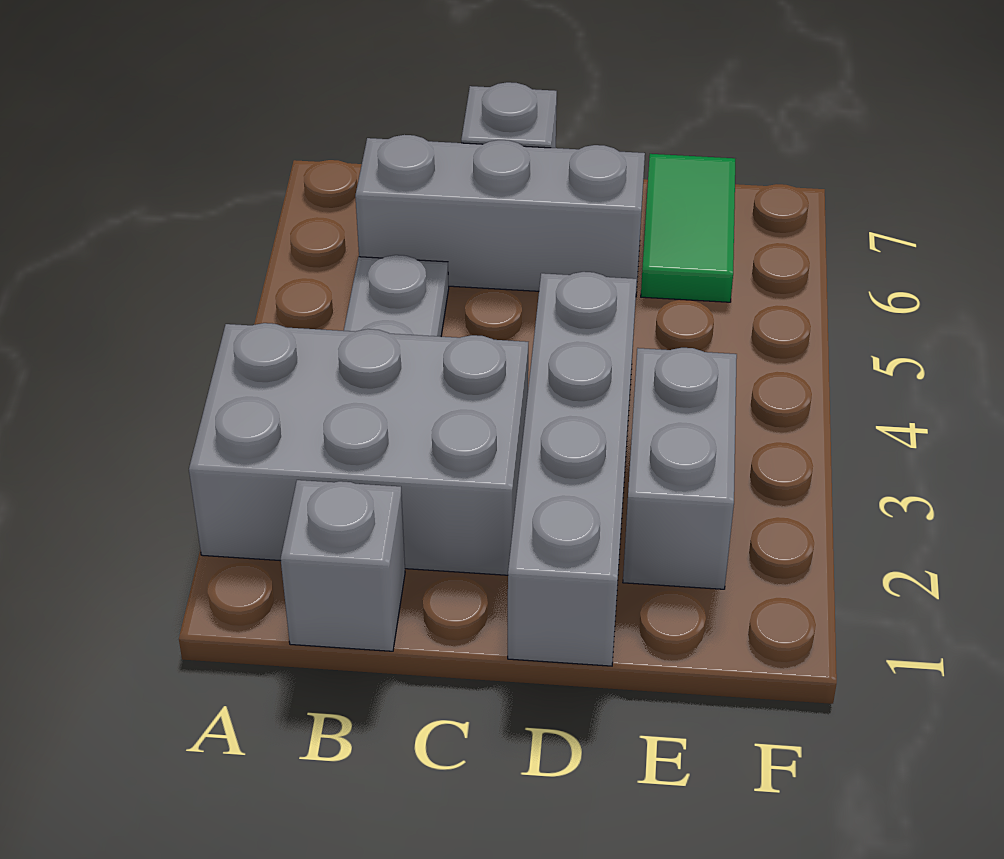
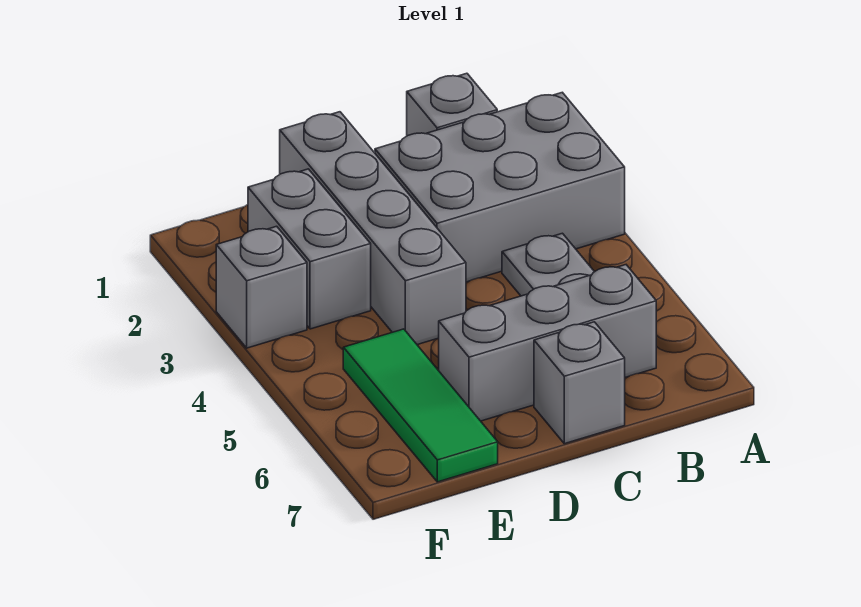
green 1x2 tile [641,154,735,302] -> green 1x3 tile [343,329,498,482]
none -> grey 1x1 brick [216,226,307,348]

